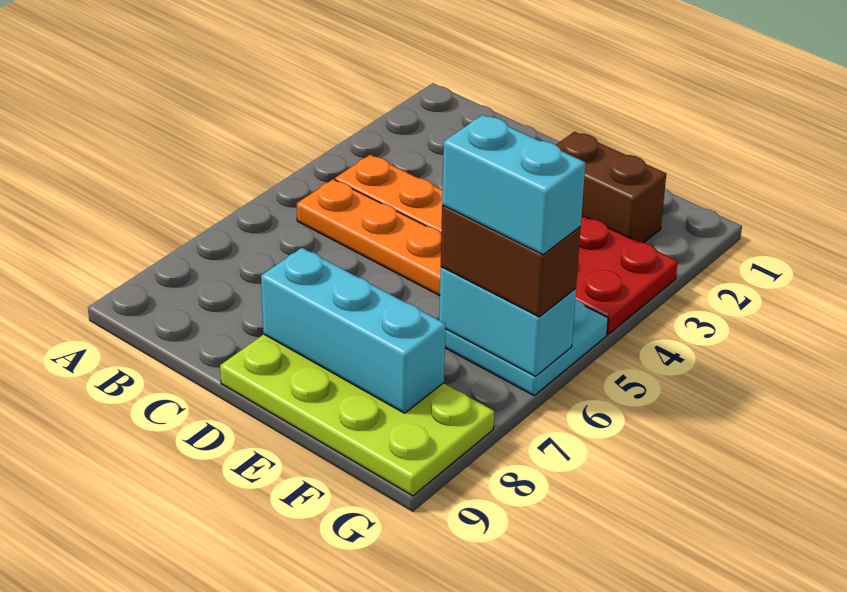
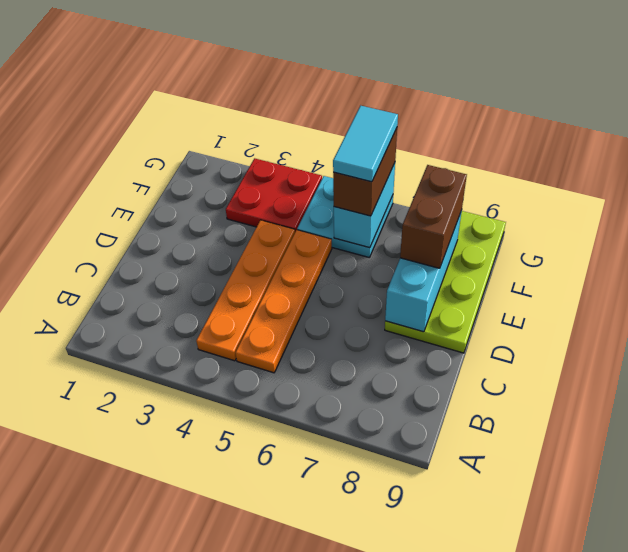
brown 1x2 brick [556,132,666,243] -> brown 1x2 brick moved to [400,165,467,268]
cyan 1x2 brick [442,115,585,255] -> cyan 1x2 tile [333,106,398,182]

